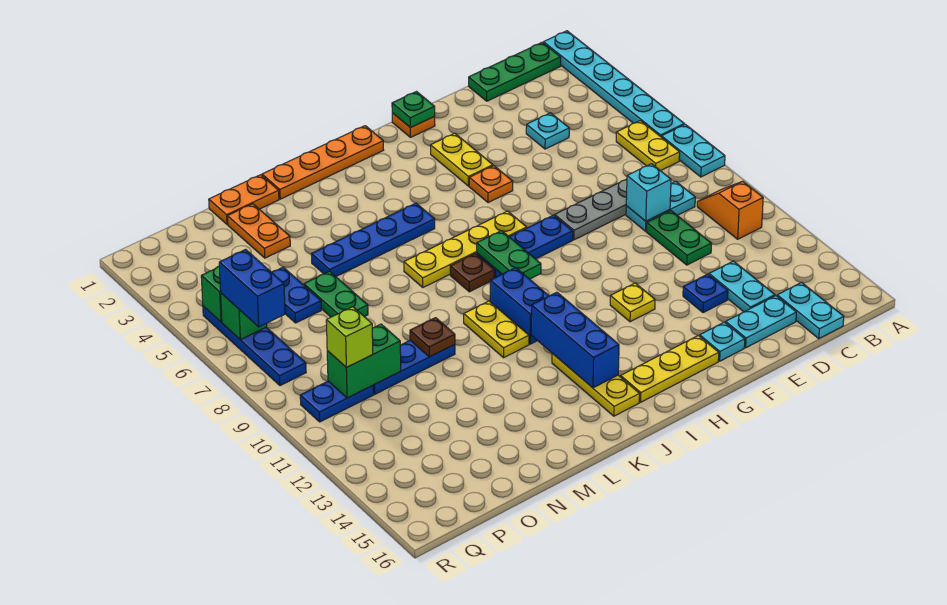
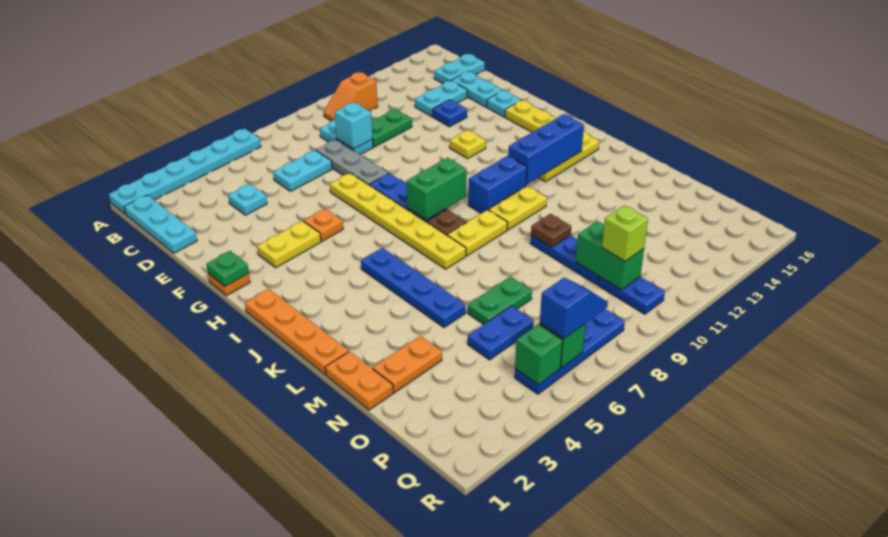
cyan 1x2 plate [662,124,725,177] -> cyan 1x2 plate moved to [273,150,332,191]
green 1x3 plate [469,42,561,101] -> cyan 1x3 plate [124,195,197,253]
yellow 1x2 plate [616,121,680,171] -> yellow 1x2 plate moved to [447,210,508,256]
yellow 1x4 plate [404,211,527,287] -> yellow 1x6 plate [330,173,466,269]
green 1x2 plate [477,231,541,279] -> green 1x2 brick [406,158,467,220]
blue 1x2 brick [219,249,285,327] -> blue 1x2 slope [540,278,608,339]

